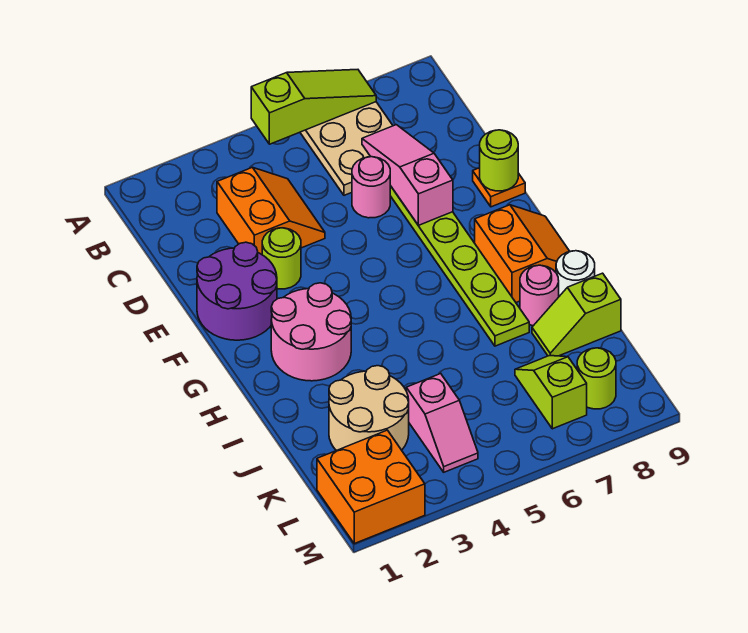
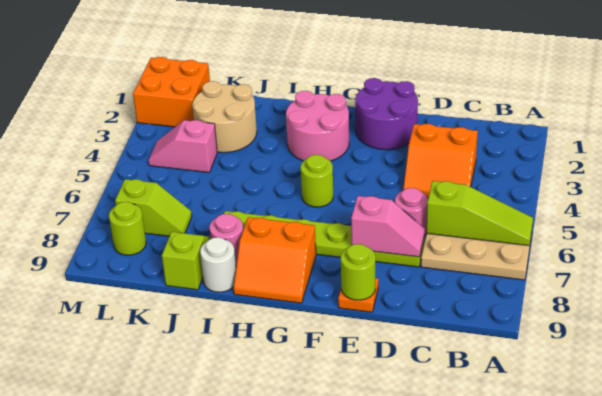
lime 1x3 slope [251,70,376,144] -> lime 1x3 slope turned to [427,181,533,246]
pink 1x3 slope [362,125,453,225] -> pink 1x2 slope [351,196,425,257]
lime 1x1 round brick [262,228,301,289] -> lime 1x1 round brick moved to [301,155,333,207]

